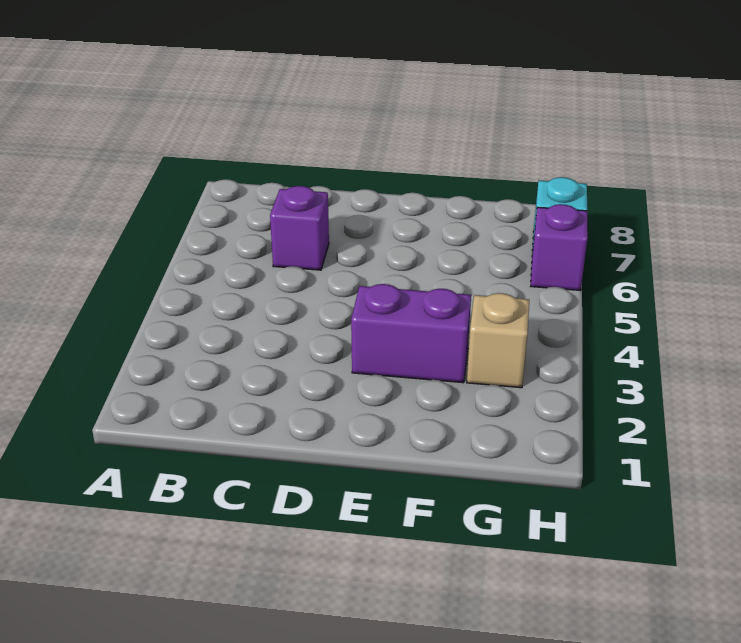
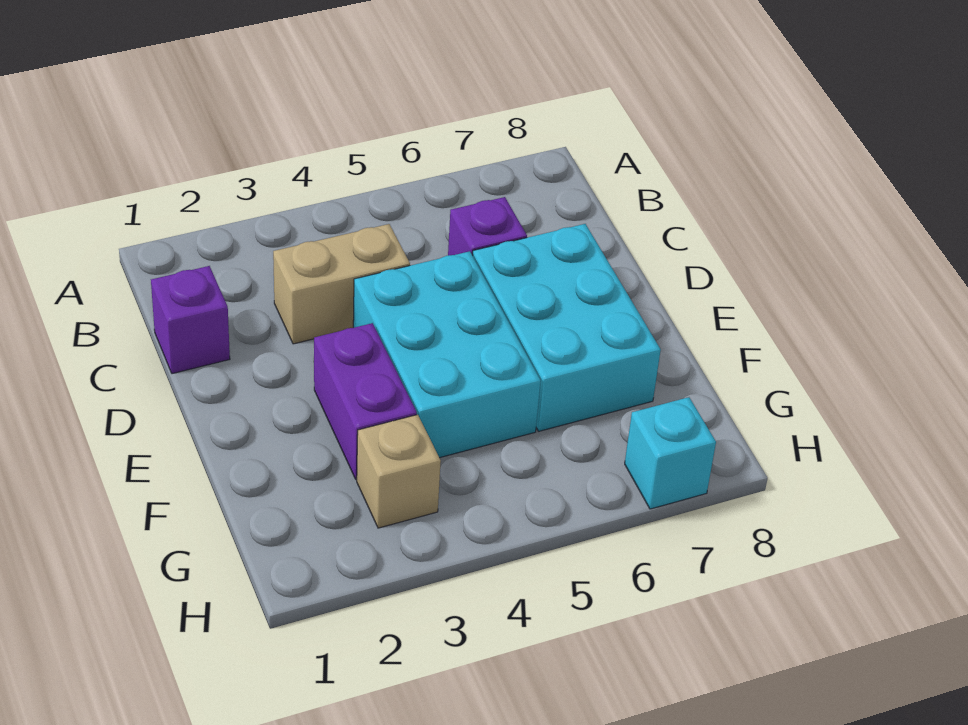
none -> tan 1x2 brick [273,224,410,344]
none -> cyan 2x3 brick [353,251,541,458]
none -> cyan 2x3 brick [473,224,661,431]
purple 1x1 brick [531,204,588,290] -> purple 1x1 brick moved to [151,266,230,374]

